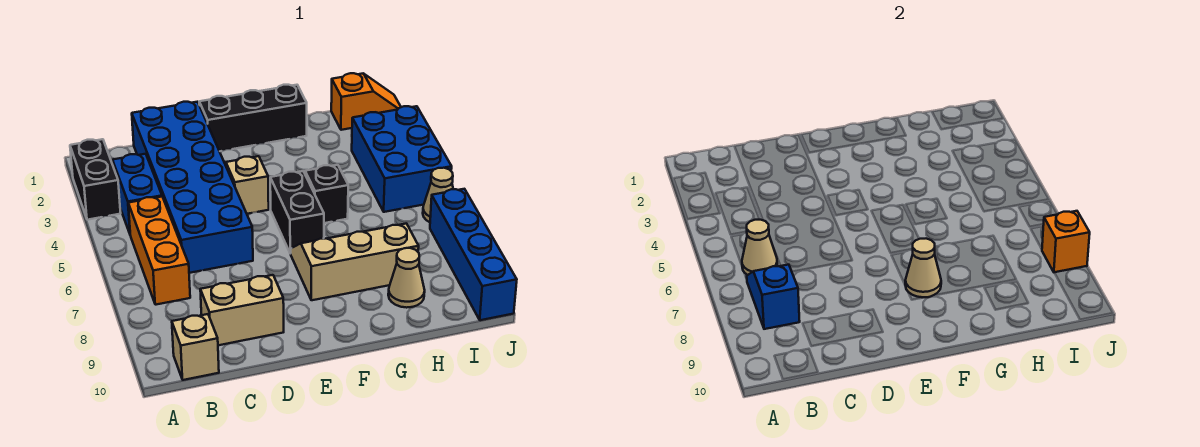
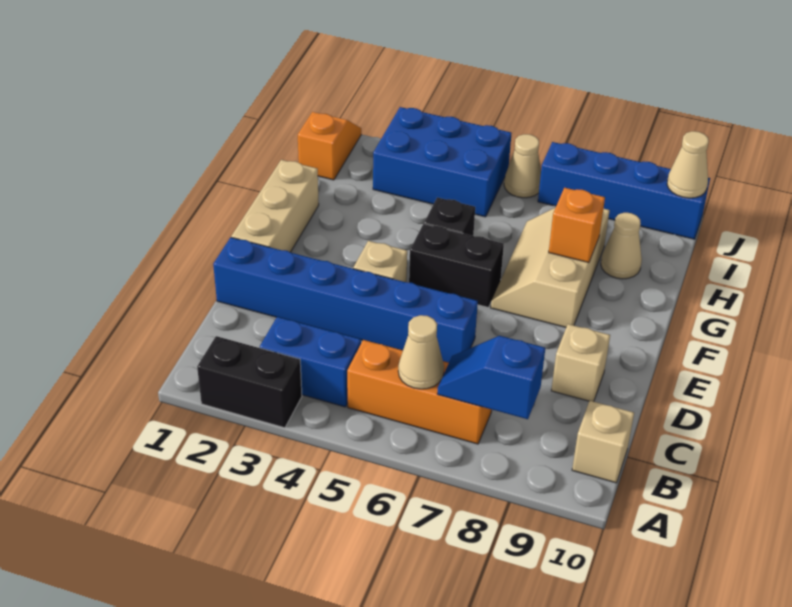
blue 2x6 brick [132,102,253,273] -> blue 1x6 brick [213,237,478,363]
tan 1x2 brick [200,275,284,345] -> tan 1x1 brick [551,324,610,401]
black 1x3 brick [199,85,307,151] -> tan 1x3 brick [231,160,319,252]
tan 1x1 cone [905,239,941,297] -> tan 1x1 cone moved to [667,131,709,198]
orange 1x1 brick [1042,211,1090,273] -> orange 1x1 brick moved to [549,188,605,263]

